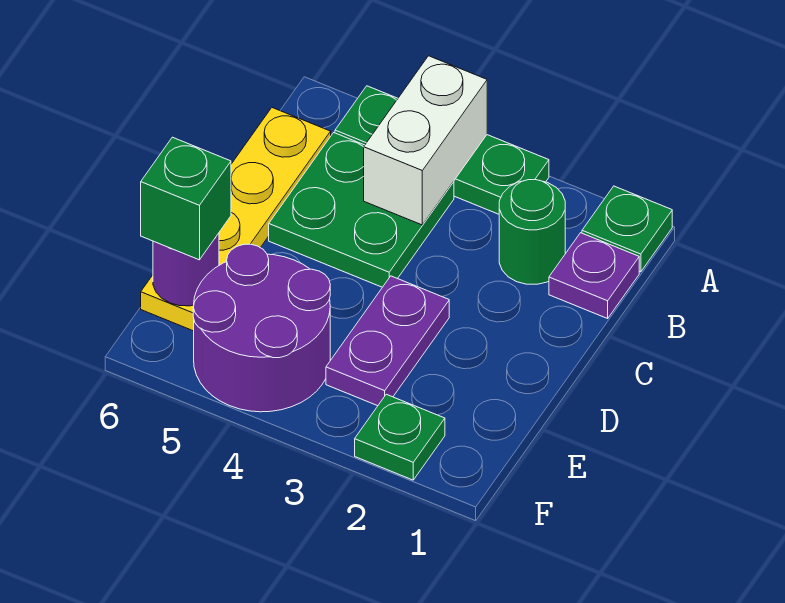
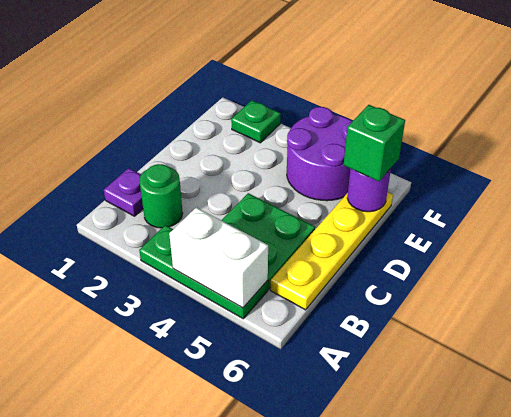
green 1x1 plate [582,186,672,272] -> none
white 1x2 brick [364,56,487,225] -> white 1x2 brick turned to [169,208,268,308]
purple 1x2 plate [326,276,449,406] -> none

